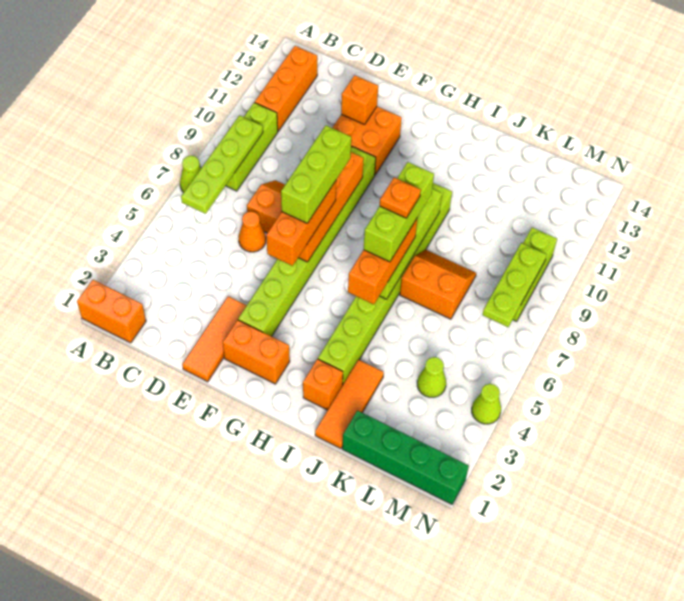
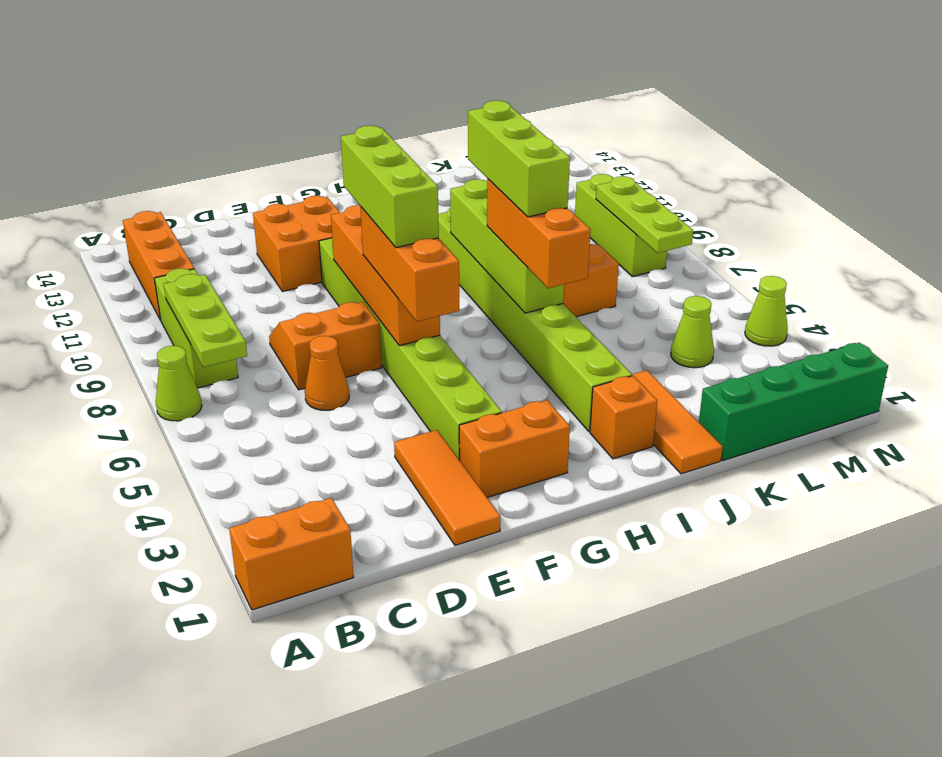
lime 1x4 plate [181,115,263,214] -> lime 1x3 plate [164,274,247,367]
orange 1x1 brick [341,75,378,125] -> none
orange 1x1 plate [380,177,421,218] -> none

